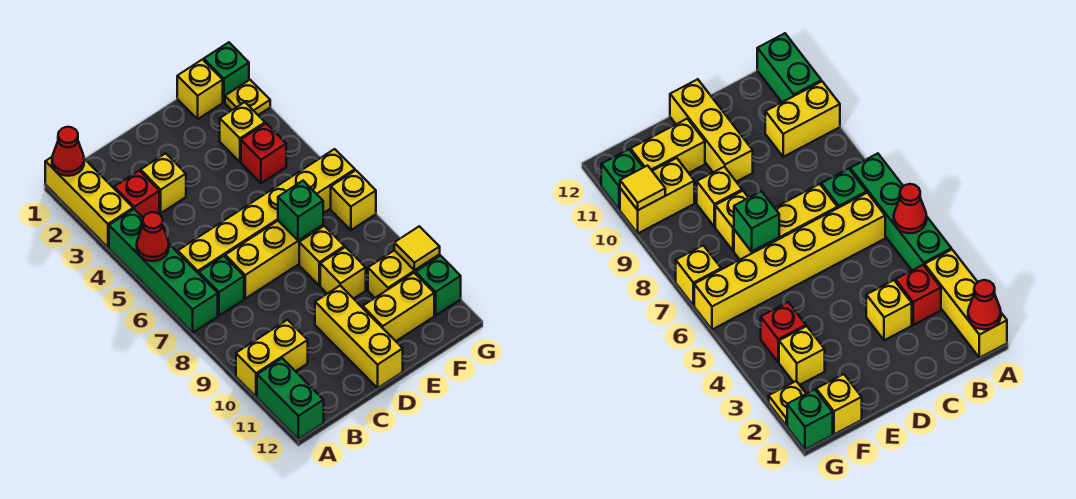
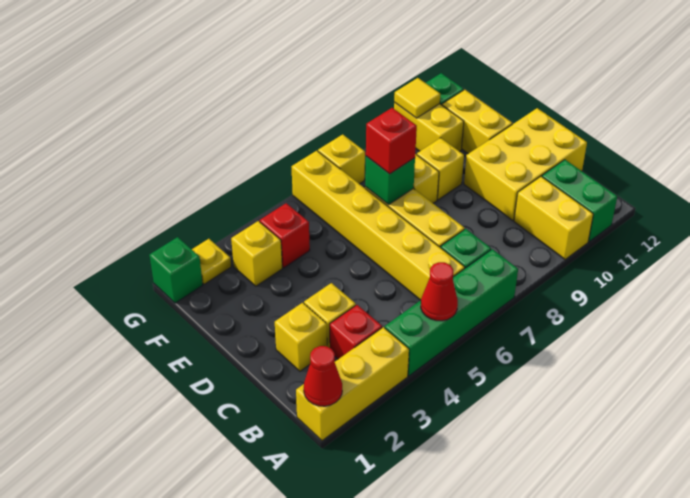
green 1x2 brick [257,358,324,439] -> green 1x2 brick turned to [542,160,617,242]
yellow 1x3 brick [315,286,403,388] -> yellow 2x3 brick [464,108,587,220]
none -> red 1x1 brick [366,108,417,174]
yellow 1x1 brick [177,60,223,119] -> yellow 1x1 brick moved to [275,303,327,371]

